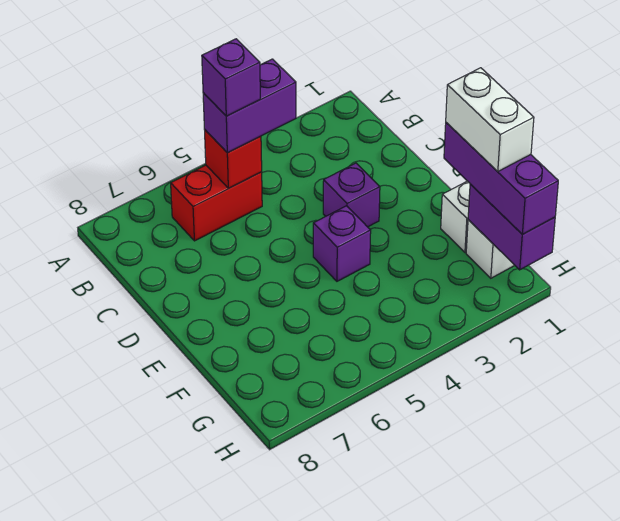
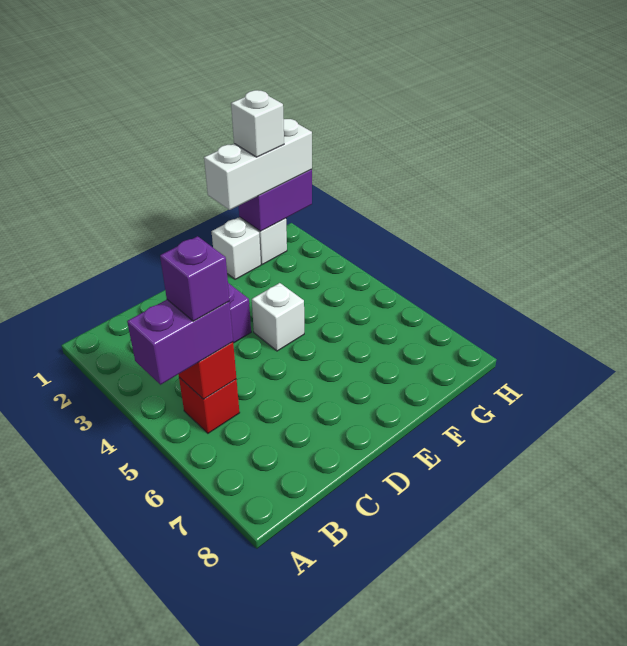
purple 1x2 brick [203,59,296,153] -> purple 1x2 brick turned to [127,300,233,385]
red 1x2 brick [171,165,262,241] -> red 1x1 brick [179,378,240,433]
purple 1x1 brick [313,206,371,281] -> white 1x1 brick [252,283,304,351]
purple 1x3 brick [444,123,558,234] -> white 1x3 brick [204,119,312,210]
white 1x2 brick [446,68,534,172] -> white 1x1 brick [231,90,284,157]

